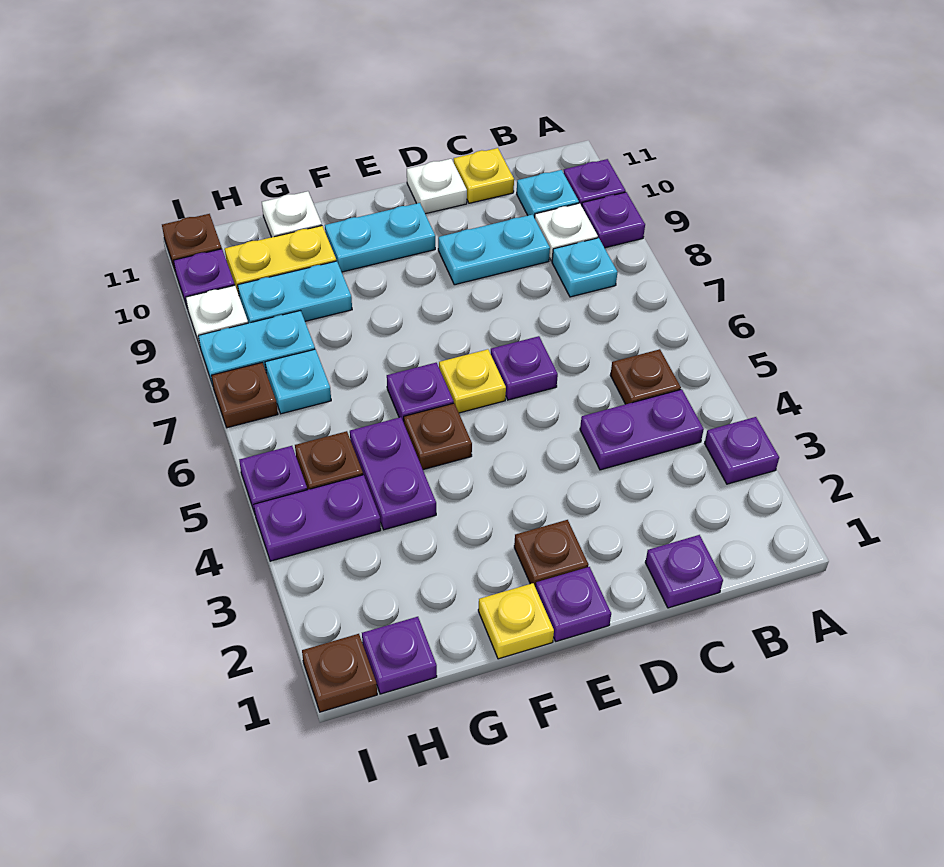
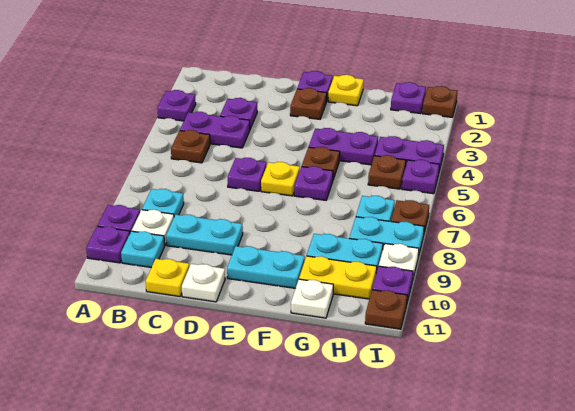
purple 1x1 plate [645,535,723,608] -> purple 1x1 plate moved to [220,98,257,129]
purple 1x2 plate [350,417,436,530] -> purple 1x2 plate turned to [309,128,378,165]

